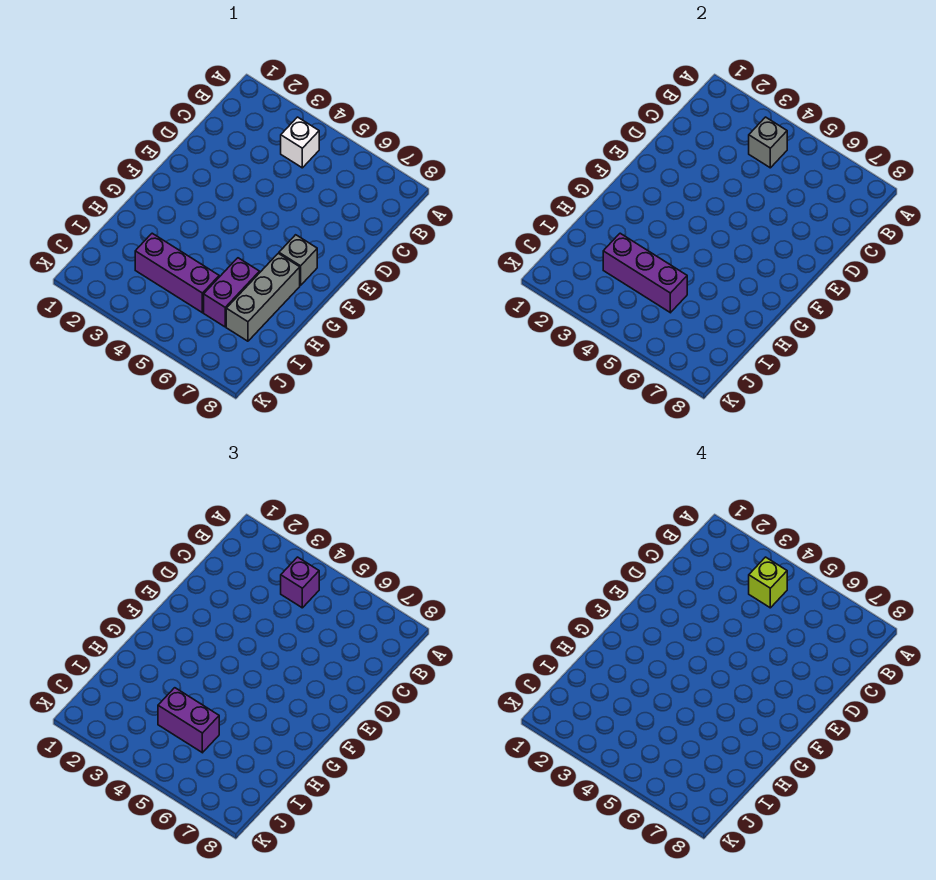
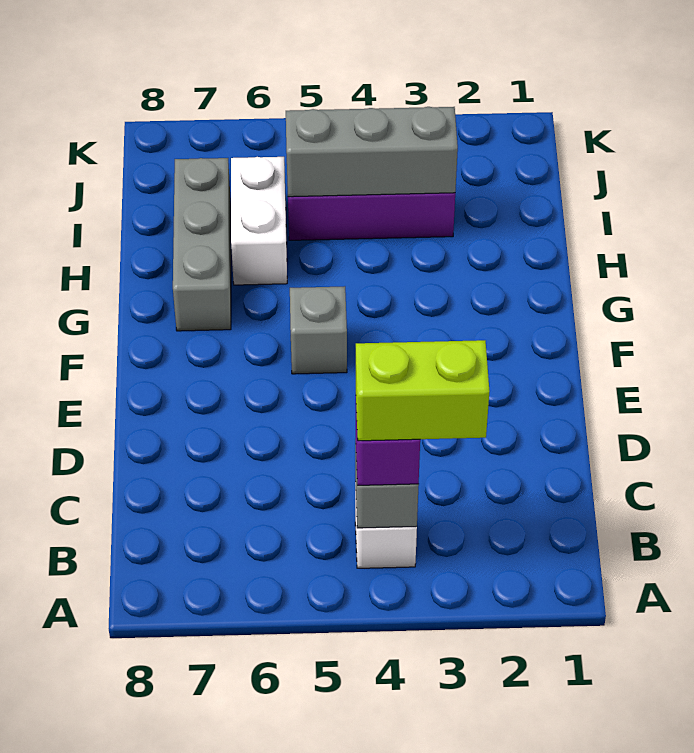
lime 1x1 brick [749,557,787,608] -> lime 1x2 brick [356,340,489,441]
grey 1x1 brick [279,235,317,285] -> grey 1x1 brick moved to [290,286,347,374]
purple 1x2 brick [204,258,260,327] -> white 1x2 brick [231,157,287,285]
purple 1x3 brick [603,233,687,313] -> grey 1x3 brick [286,107,458,197]
purple 1x2 brick [158,688,219,753] -> none

